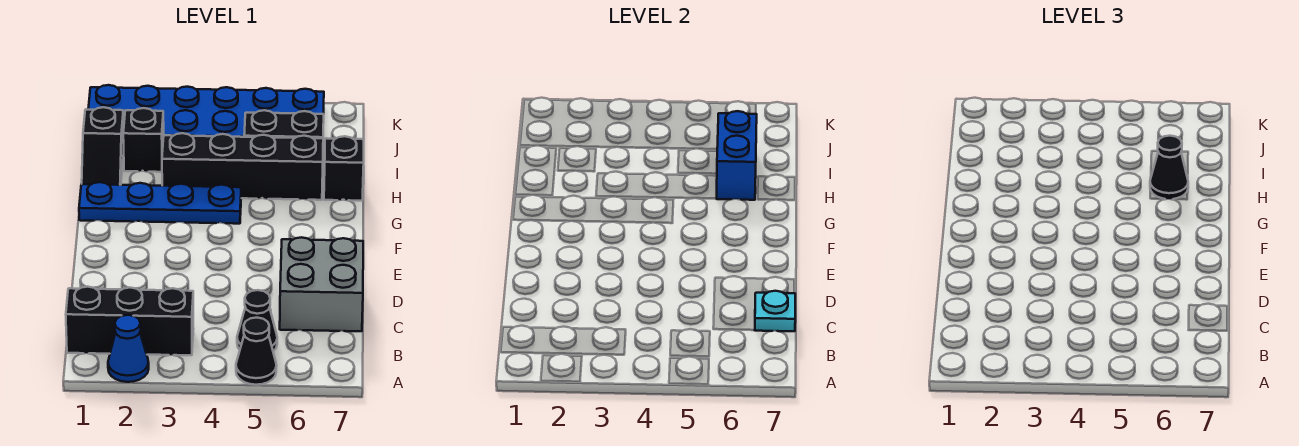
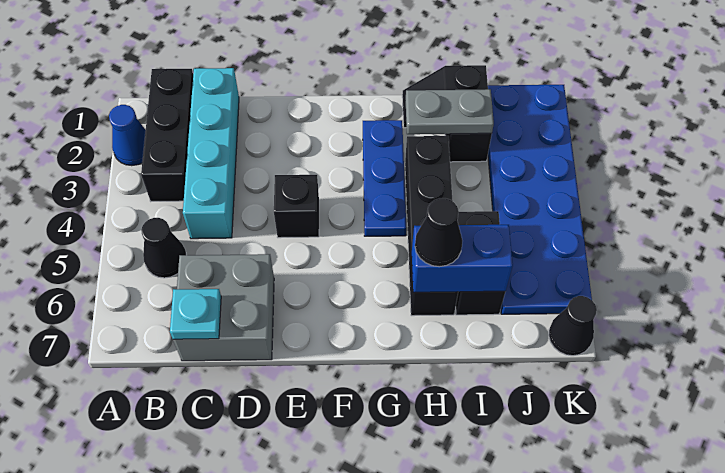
black 1x1 cone [236,318,276,385] -> black 1x1 cone moved to [549,296,597,356]
none -> cyan 1x4 brick [183,68,239,239]
blue 1x4 plate [79,182,241,224] -> blue 1x3 plate [363,120,406,236]
none -> grey 1x2 plate [405,89,494,134]
black 1x1 brick [324,136,364,201] -> black 1x1 brick moved to [274,175,319,238]

